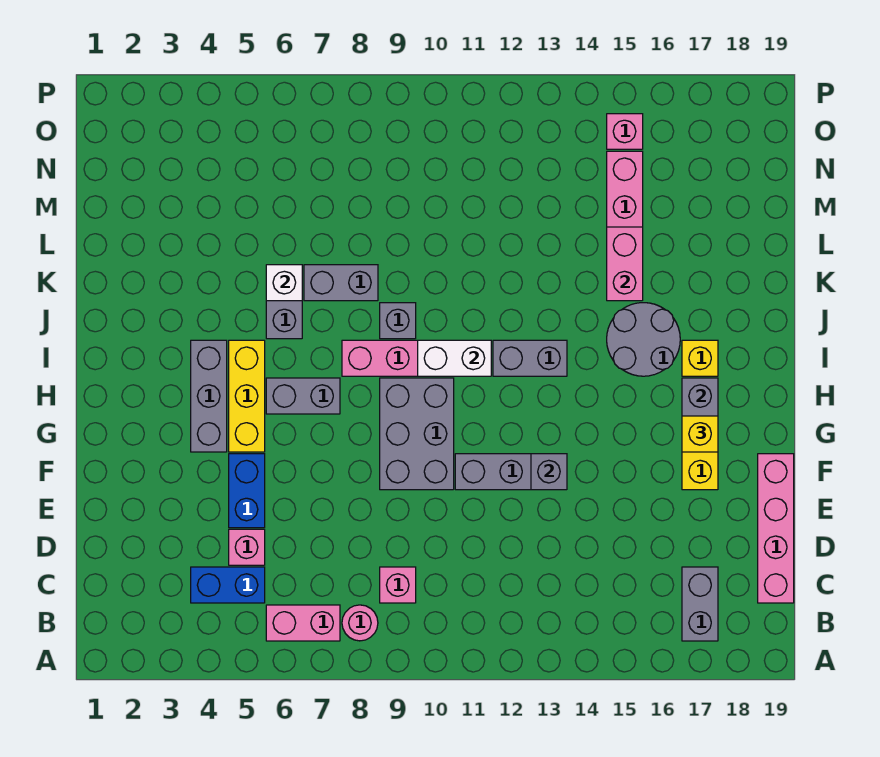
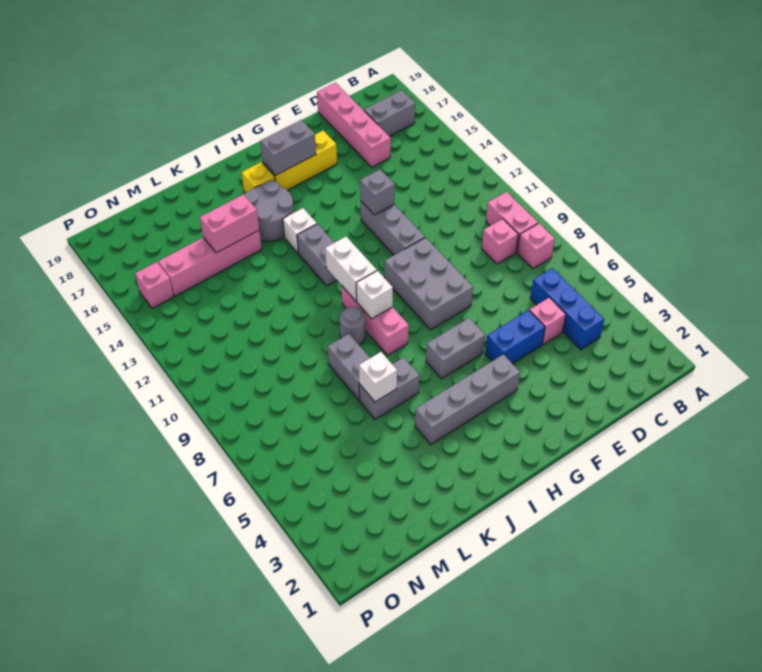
pink 1x2 brick [266,605,340,641] -> pink 1x2 brick moved to [486,192,538,252]
pink 1x1 round brick [342,605,378,641] -> pink 1x1 brick [517,223,555,269]
blue 1x2 brick [191,567,265,603] -> blue 1x3 brick [530,268,604,350]
pink 1x4 brick [758,454,794,603] -> pink 1x4 brick turned to [317,83,391,167]
grey 2x3 brick [380,378,454,490] -> grey 2x3 brick turned to [385,238,473,330]
grey 1x3 brick [191,340,227,452] -> grey 1x4 brick [415,354,520,445]
yellow 1x3 brick [229,340,265,452] -> none
yellow 1x1 brick [682,416,718,452] -> none
grey 1x2 brick [266,378,340,414] -> grey 1x2 brick turned to [426,318,485,379]
none -> white 1x1 brick [356,271,393,319]
none -> white 1x1 brick [283,208,317,253]
grey 1x1 brick [380,303,416,339] -> grey 1x1 round brick [340,307,366,345]

